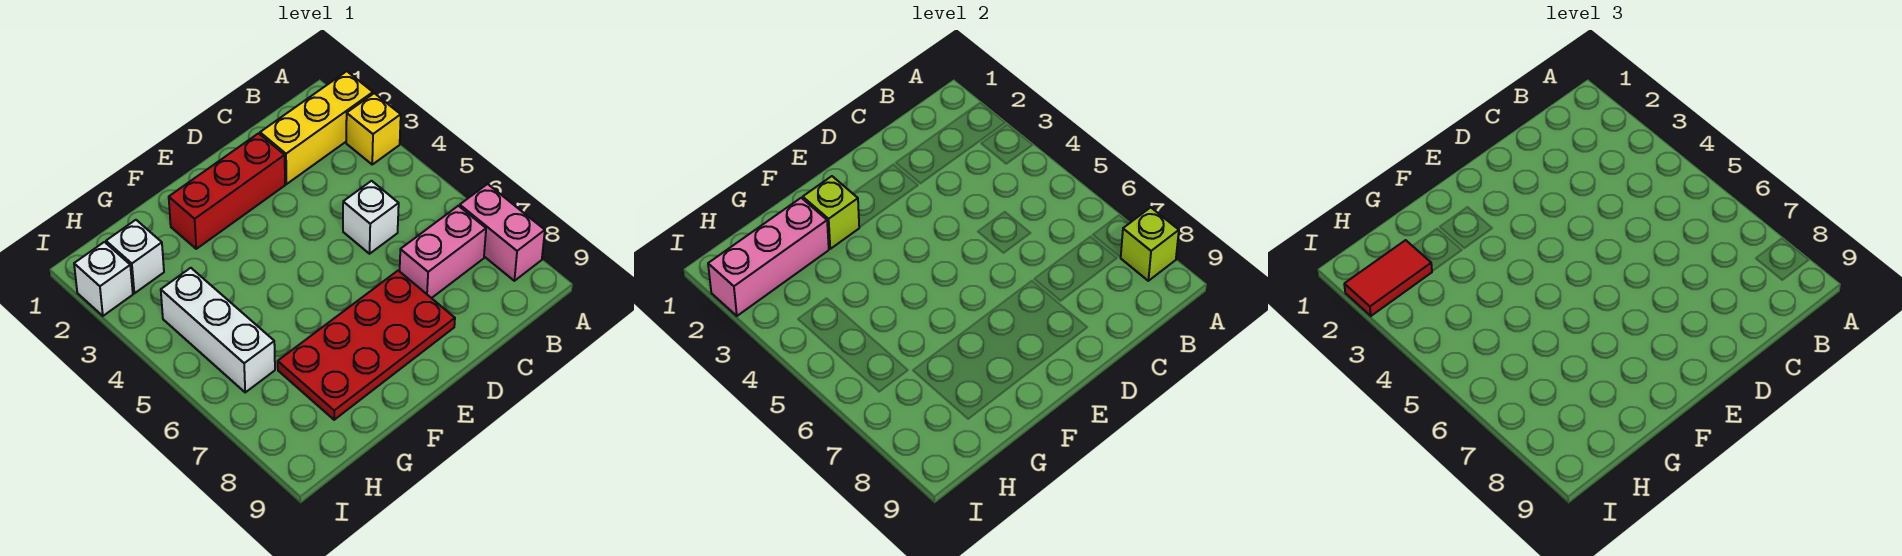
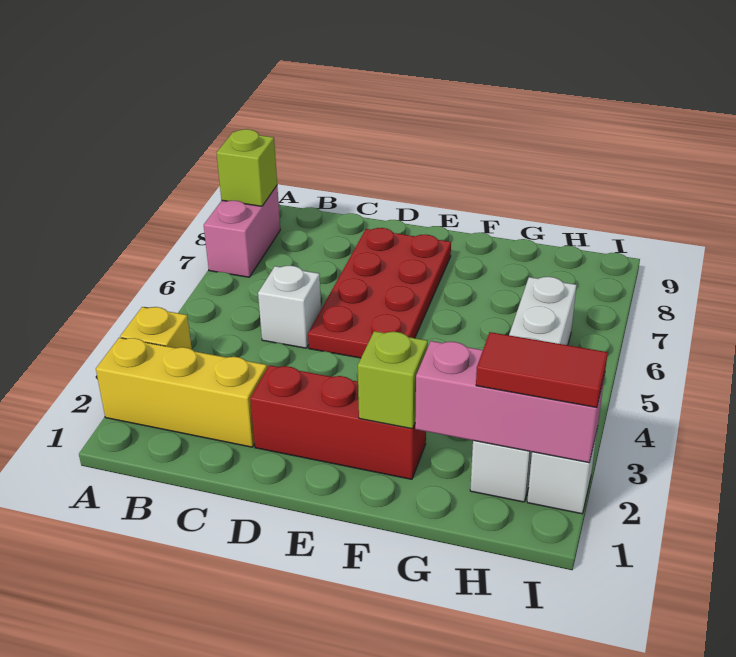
pink 1x2 brick [400,206,486,298] -> none
red 2x4 plate [278,271,455,420] -> red 2x4 plate turned to [308,228,451,358]

